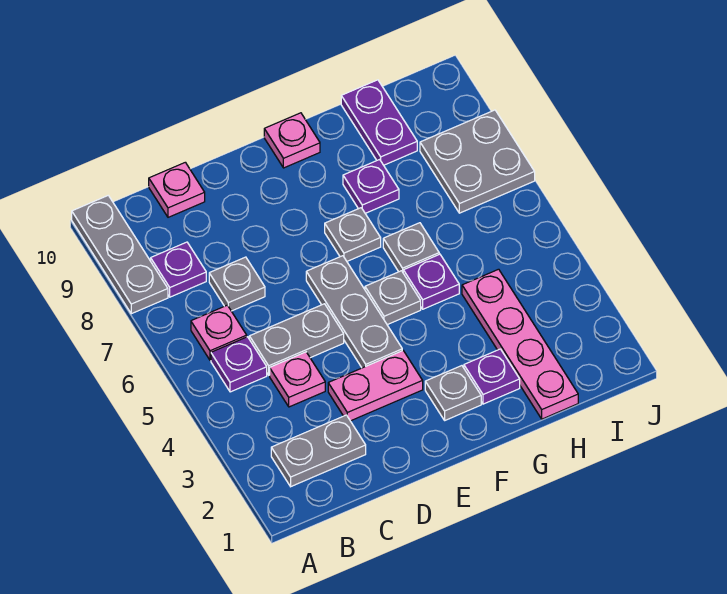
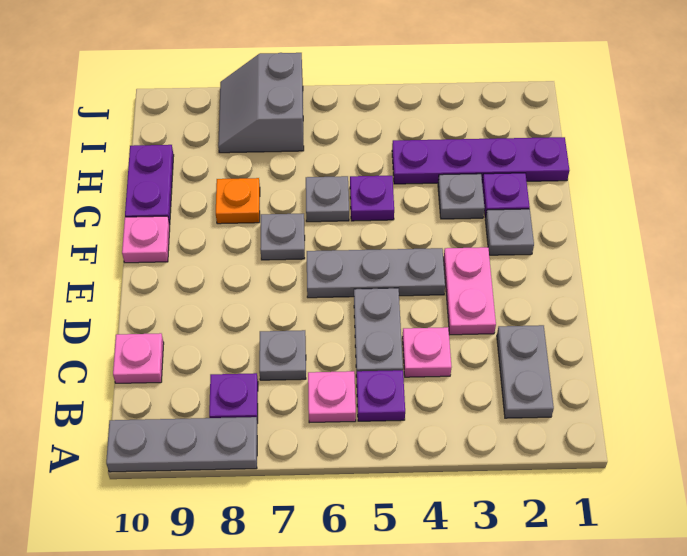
grey 1x1 plate [365,271,421,325] -> grey 1x1 plate moved to [438,174,485,219]
purple 1x1 plate [343,159,399,213] -> orange 1x1 plate [216,178,260,224]
pink 1x4 plate [462,269,578,419] -> purple 1x4 plate [392,137,569,184]
purple 1x2 plate [341,80,417,165] -> purple 1x2 plate turned to [125,145,174,224]
grey 2x2 plate [420,110,535,213] -> grey 2x2 slope [218,53,304,153]

